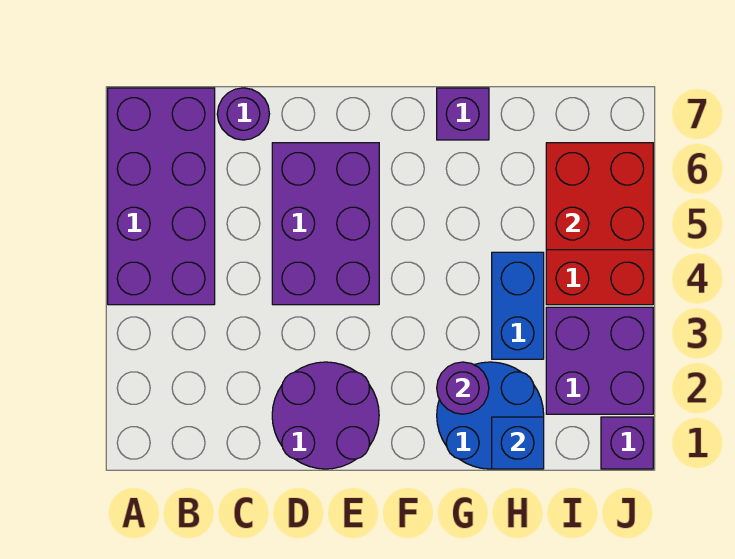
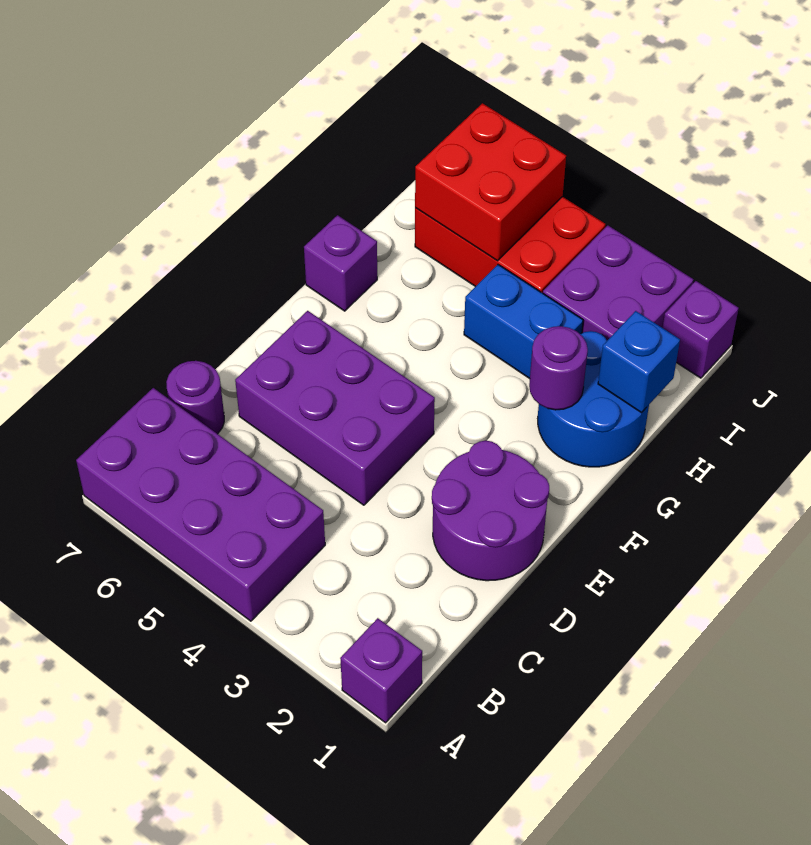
none -> purple 1x1 brick [340,618,422,723]

